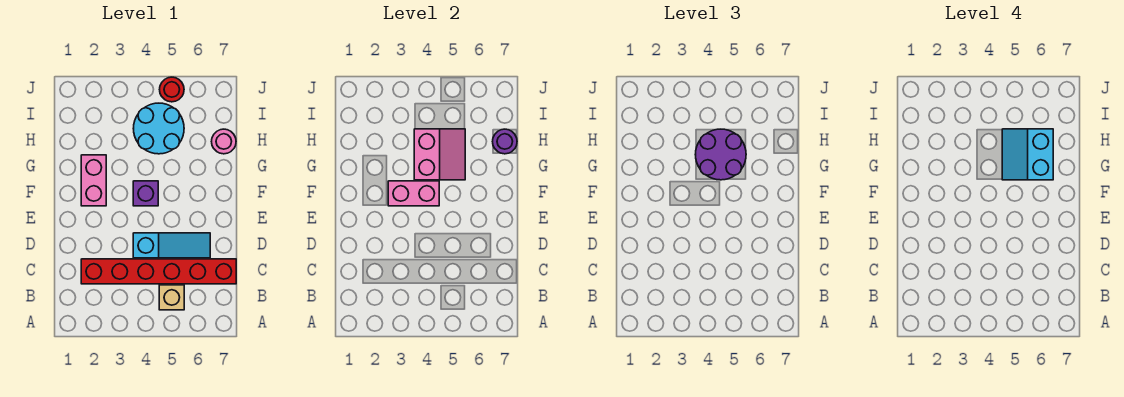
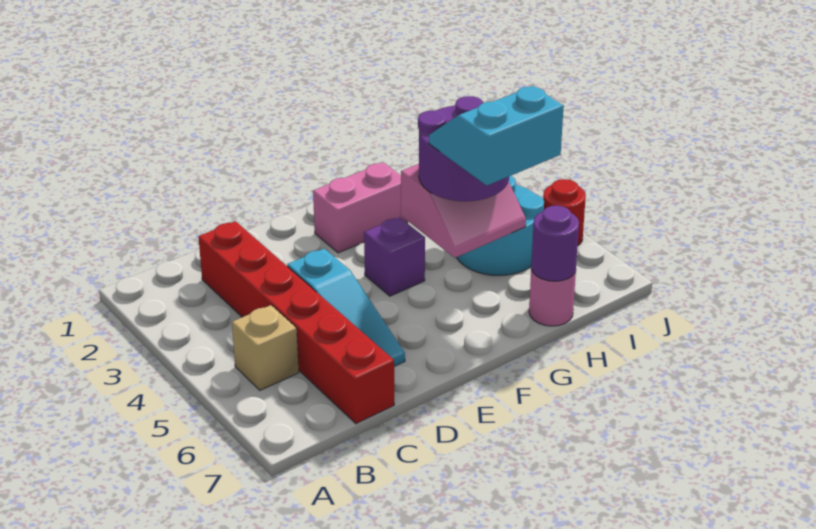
pink 1x2 brick [388,181,439,206] -> none

